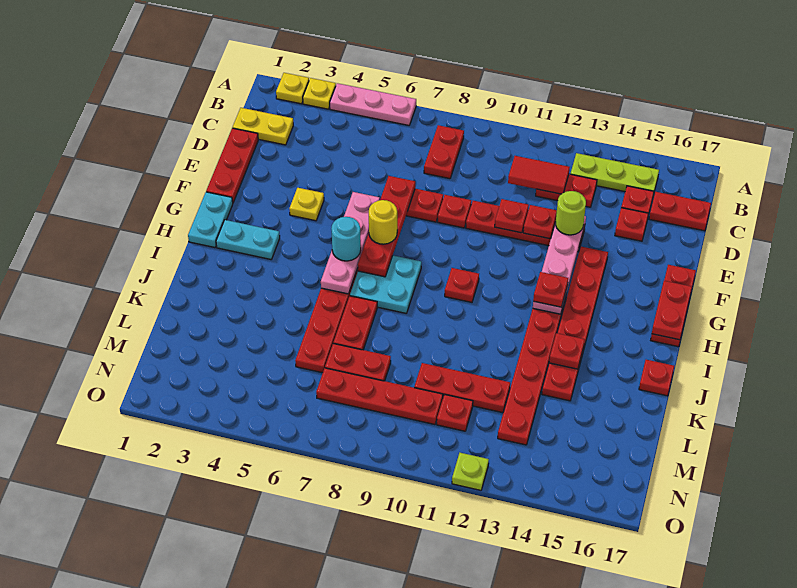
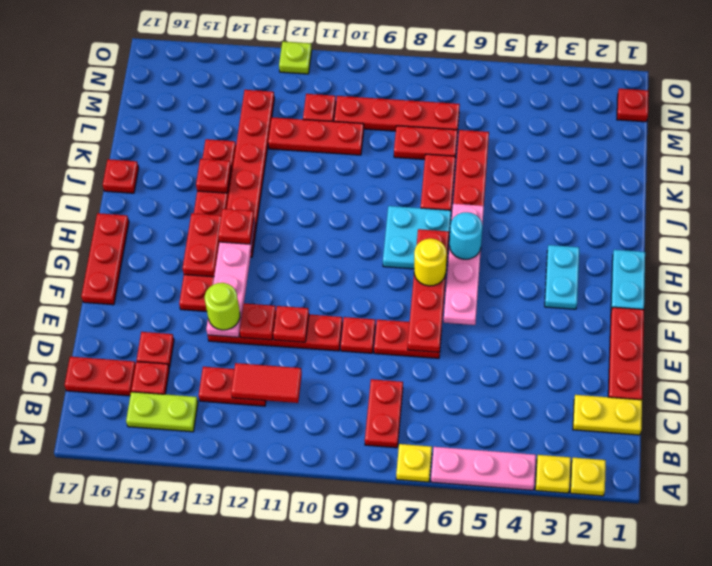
lime 1x3 plate [571,153,659,195] -> lime 1x2 plate [126,392,198,432]
yellow 1x1 plate [289,188,324,221] -> yellow 1x1 plate moved to [396,444,432,482]
red 1x2 plate [652,281,692,340] -> red 1x2 plate moved to [183,213,221,277]
cyan 1x2 plate [216,220,280,259] -> cyan 1x2 plate turned to [545,245,579,309]
red 1x1 plate [445,268,479,302] -> red 1x1 plate moved to [617,89,649,122]

